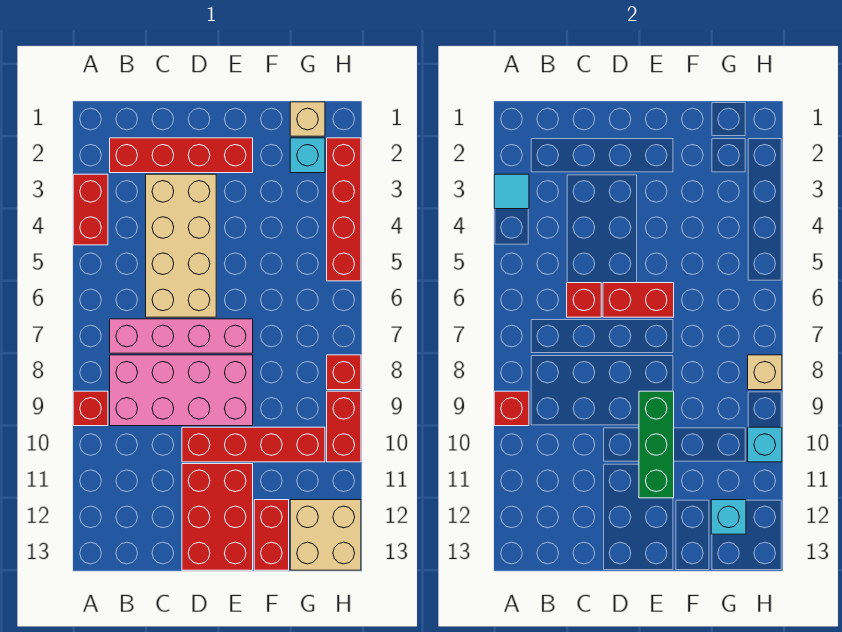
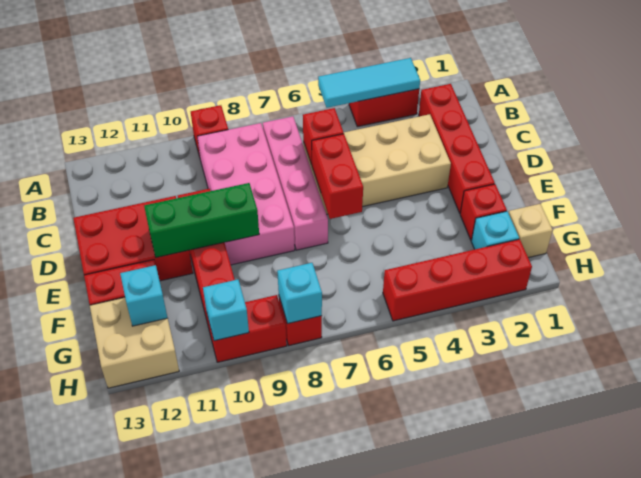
cyan 1x1 tile [494,174,529,209] -> cyan 1x3 tile [318,58,420,108]
red 1x1 brick [494,391,529,426] -> red 1x1 brick moved to [460,184,507,240]
tan 1x1 brick [748,355,782,390] -> cyan 1x1 brick [277,263,322,324]

